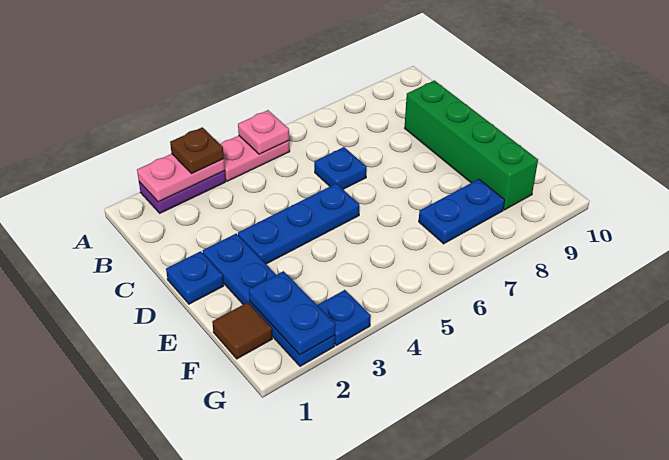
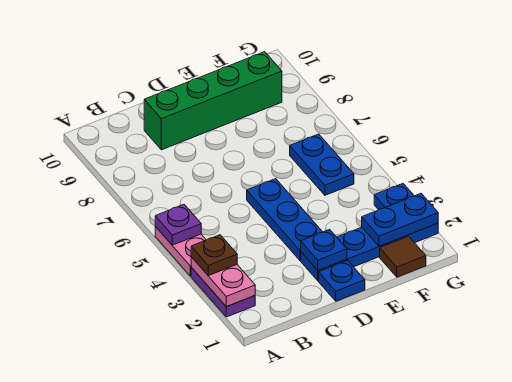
pink 1x1 plate [238,110,289,154] -> purple 1x1 plate [155,205,201,245]
blue 1x1 plate [314,147,367,189] -> blue 1x1 plate moved to [301,229,347,270]
blue 1x2 plate [419,179,505,244] -> blue 1x2 plate moved to [290,134,354,195]

